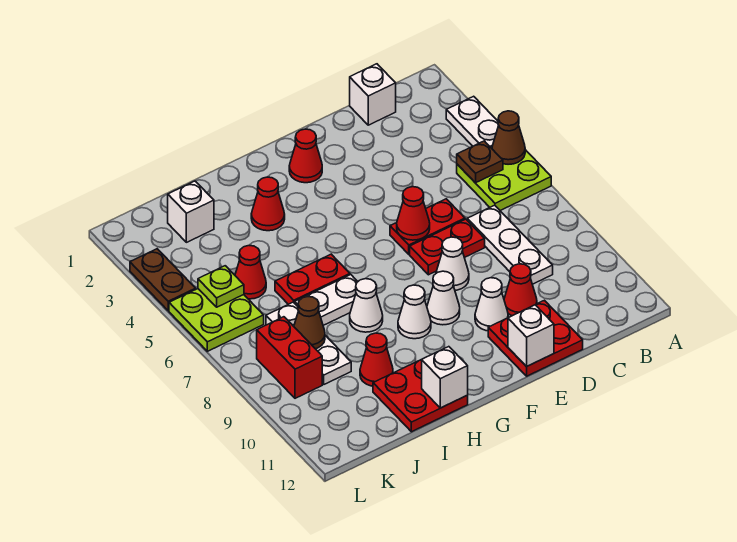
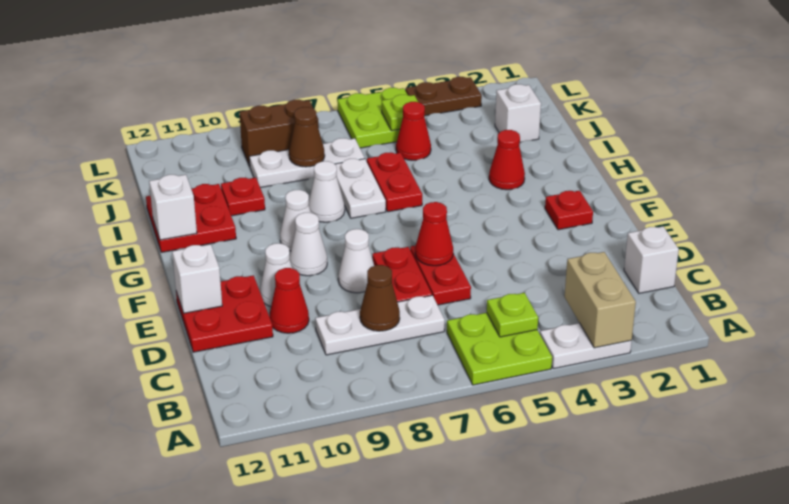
none -> tan 1x2 brick [565,252,636,348]
brown 1x1 cone [492,111,525,164] -> brown 1x1 cone moved to [360,265,400,331]
brown 1x1 plate [457,141,503,183] -> lime 1x1 plate [487,293,538,337]
red 1x1 cone [289,129,322,183] -> red 1x1 plate [545,191,593,230]
red 1x1 cone [360,333,393,386] -> red 1x1 plate [221,178,265,216]
red 1x2 brick [257,317,322,398] -> brown 1x2 brick [240,100,319,166]

